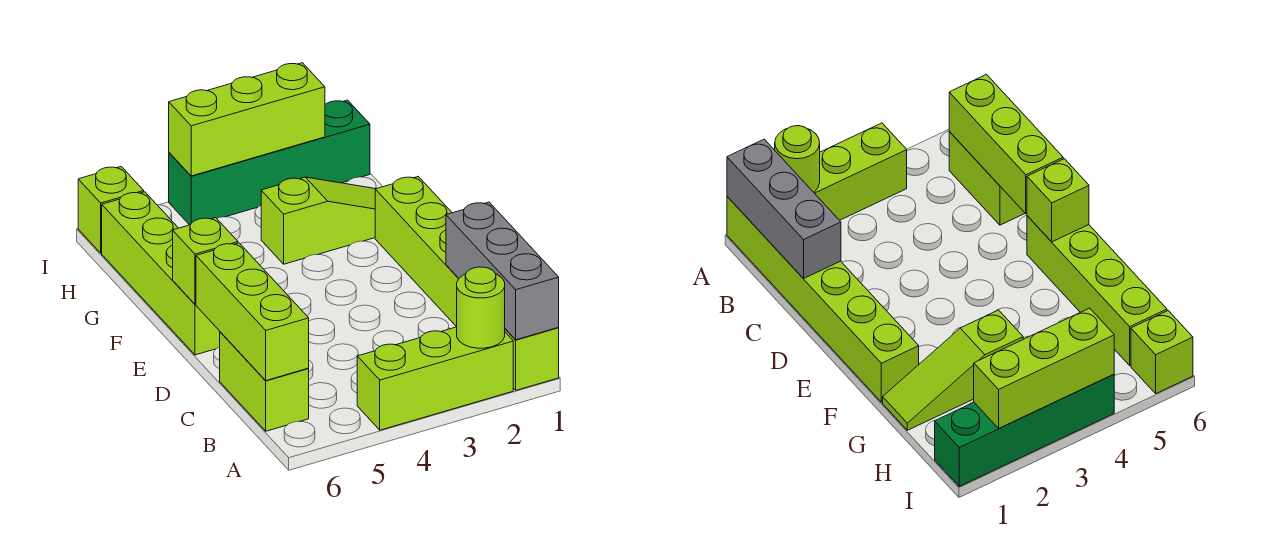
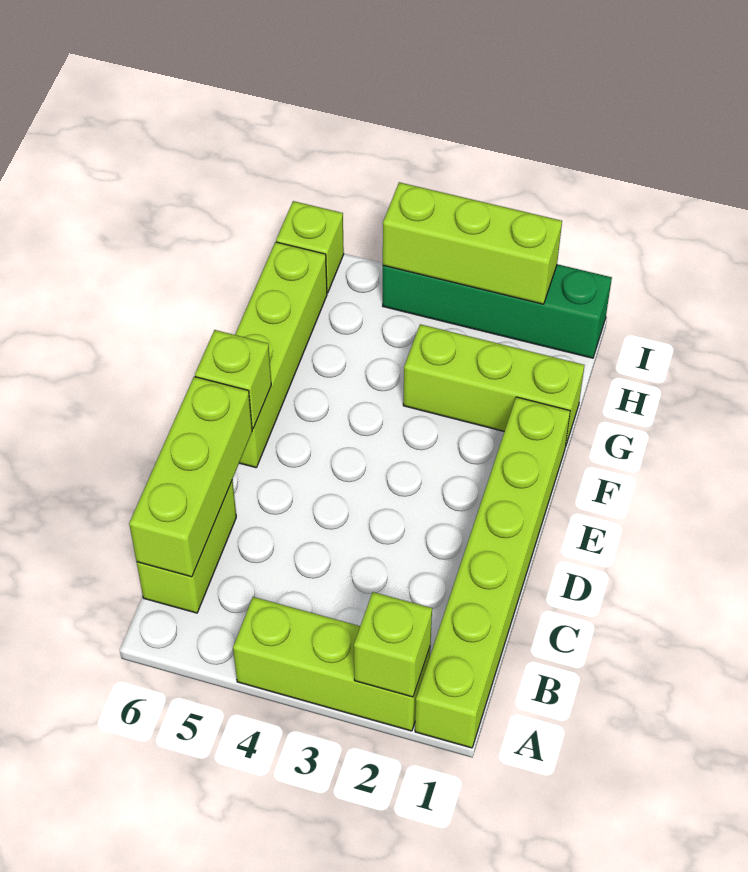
grey 1x3 brick [446,202,559,340] -> none
lime 1x1 round brick [457,267,505,348] -> lime 1x1 brick [354,592,432,697]
lime 1x3 slope [261,177,375,264] -> lime 1x3 brick [403,324,585,447]

